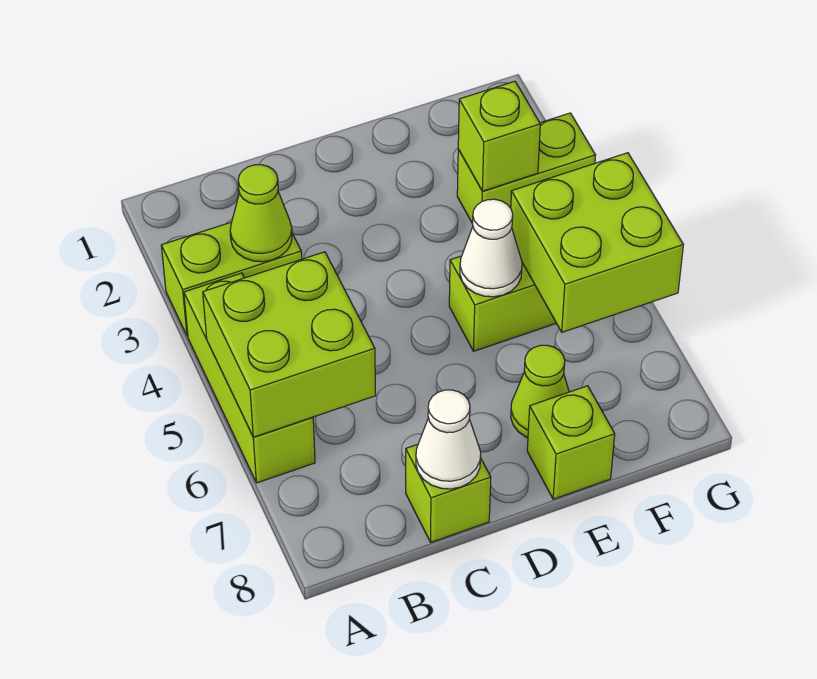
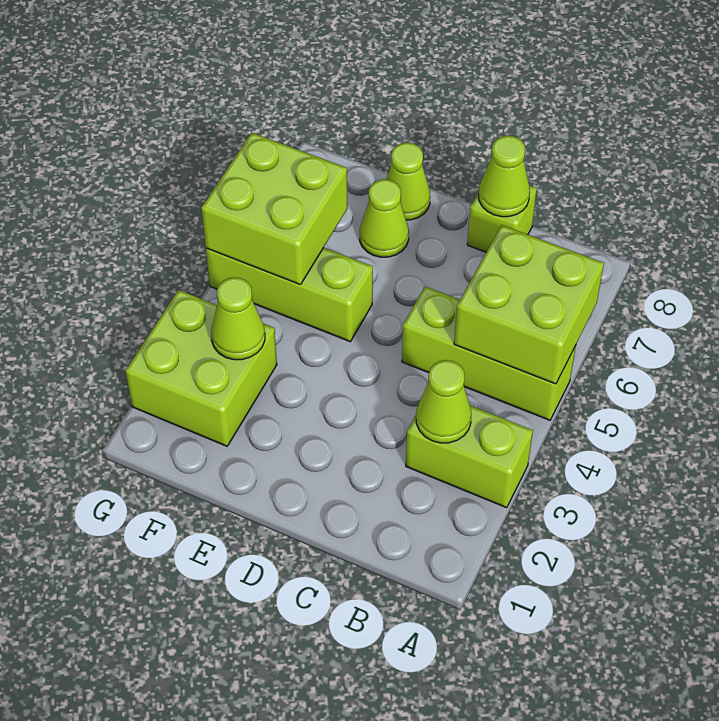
lime 1x3 brick [184,273,315,483] -> lime 1x3 brick turned to [402,286,576,420]
white 1x1 cone [416,390,481,489] -> lime 1x1 cone [479,136,530,217]
white 1x1 cone [460,199,522,297] -> none
lime 1x1 brick [527,386,615,499] -> lime 1x1 cone [386,143,430,220]
lime 1x2 brick [457,113,596,224] -> lime 2x2 brick [125,290,277,446]
lime 1x1 brick [458,81,540,191] -> lime 1x1 cone [211,277,265,360]

